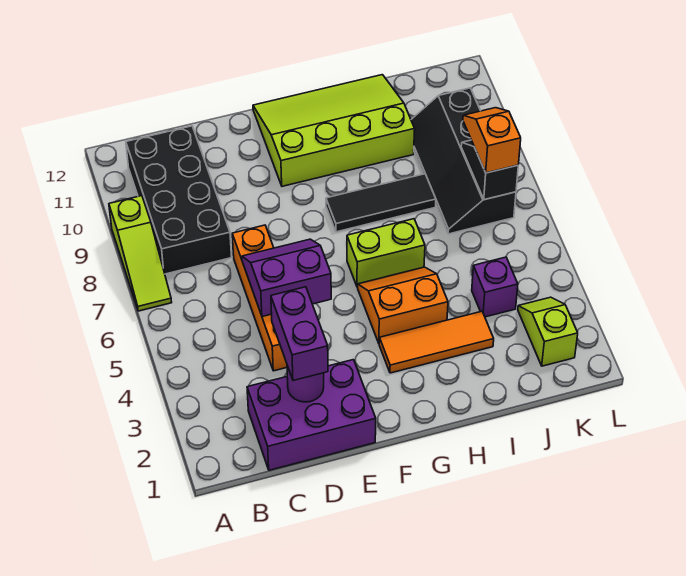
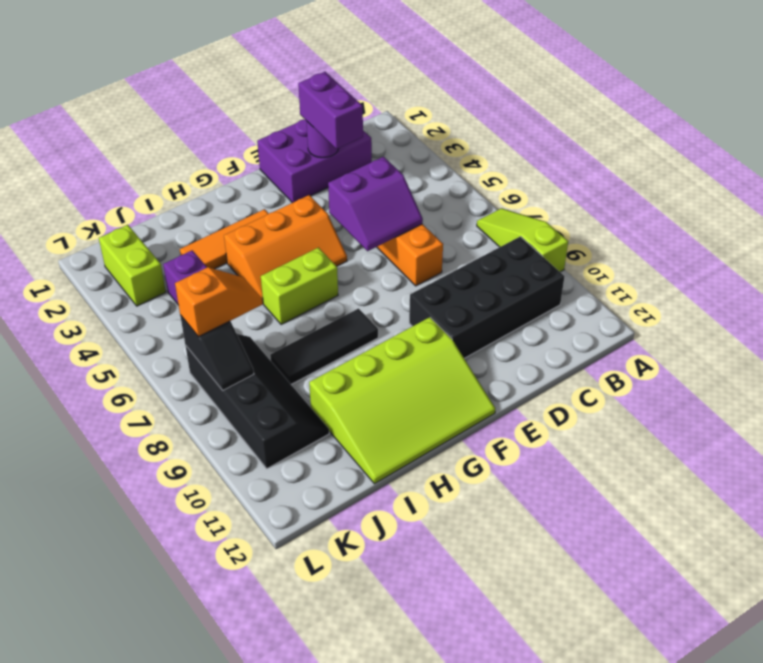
black 2x4 brick [126,126,232,274] -> black 2x4 brick turned to [409,236,564,358]
orange 2x2 slope [358,267,448,343] -> orange 2x3 slope [224,195,347,300]
lime 1x2 slope [518,297,578,366] -> lime 1x2 brick [99,225,166,306]
orange 1x2 slope [463,108,521,173] -> orange 1x2 slope turned to [175,267,263,337]

